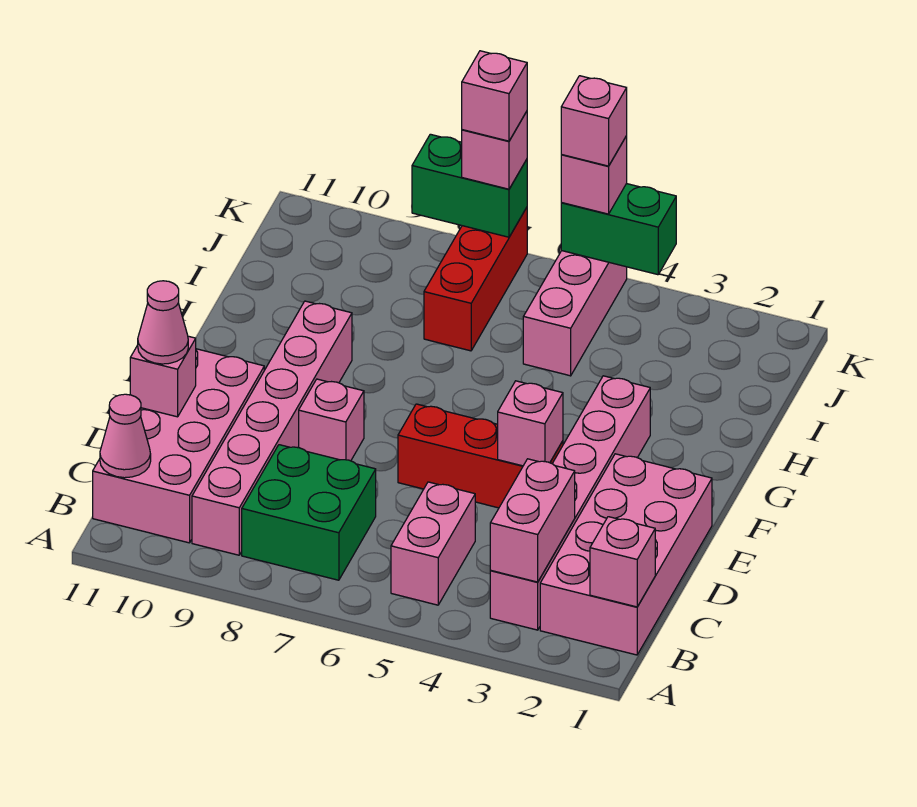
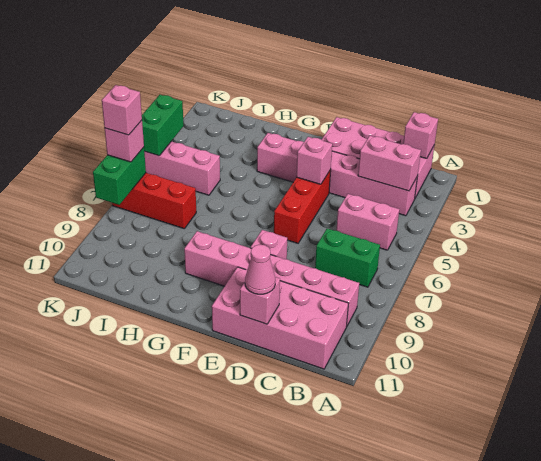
green 2x2 brick [242,445,376,580] -> green 1x2 brick [315,229,380,287]
pink 1x1 cone [100,394,151,478] -> none
pink 1x1 brick [561,136,627,214] -> none
pink 1x1 brick [561,76,627,166] -> none

